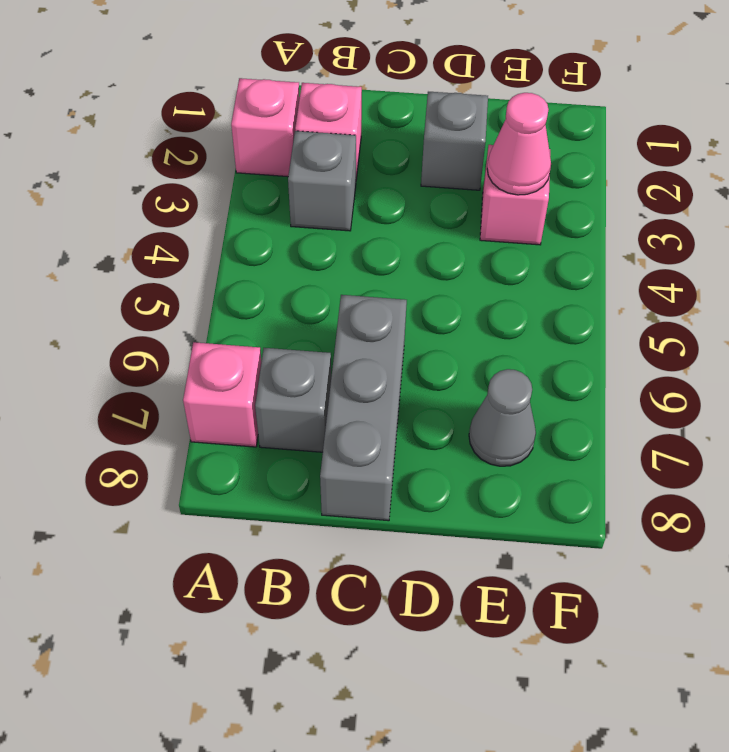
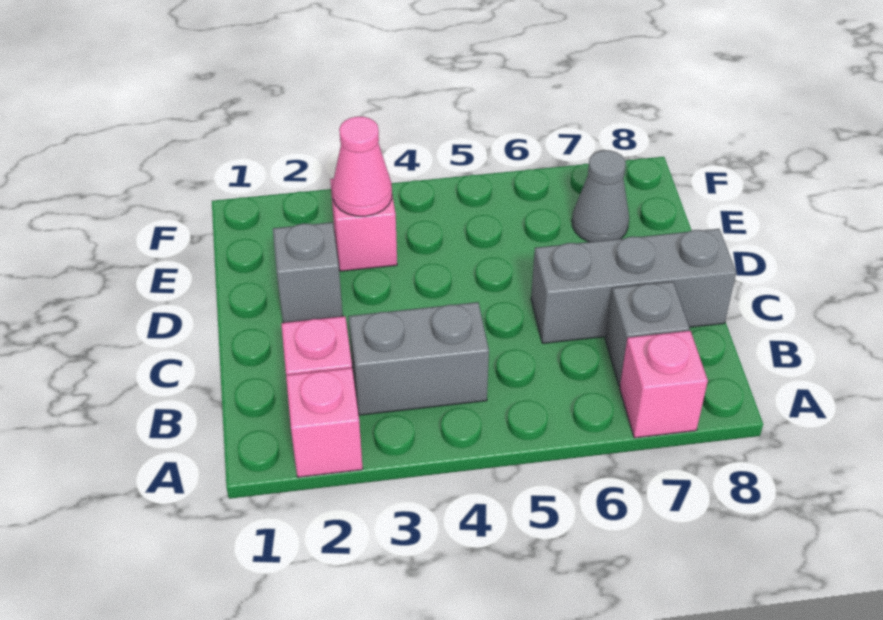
grey 1x1 brick [288,131,356,231] -> grey 1x2 brick [349,302,489,415]

